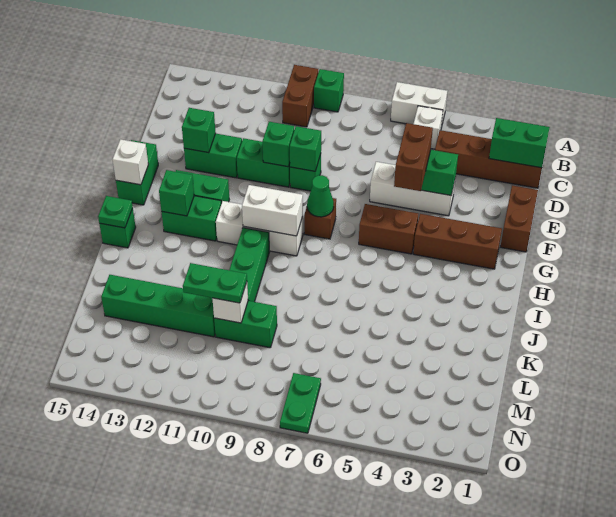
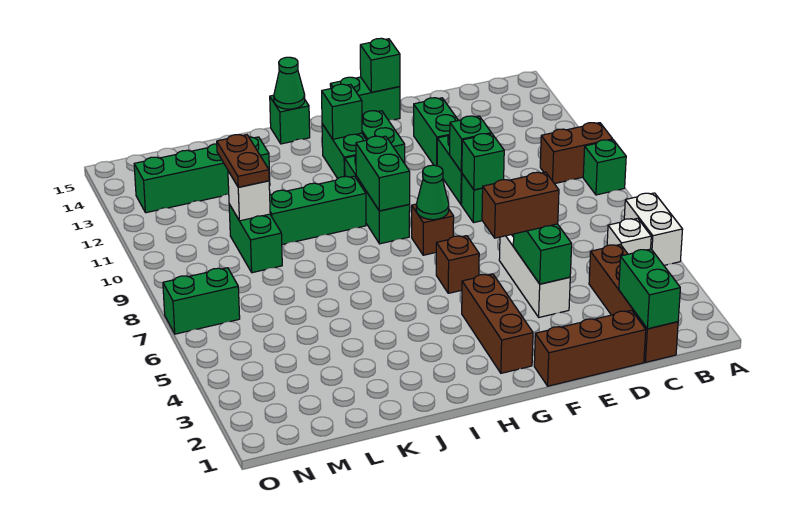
brown 1x2 brick [501,186,538,252] -> brown 1x3 brick [534,310,646,386]
green 1x1 brick [182,108,216,153] -> green 1x1 brick moved to [360,38,400,92]
brown 1x2 brick [359,204,418,254] -> brown 1x1 brick [436,236,479,293]
white 1x1 brick [113,139,148,185] -> none
white 1x3 brick [216,201,303,256] -> green 1x3 brick [345,156,410,244]
white 1x2 brick [242,185,303,236] -> green 1x2 brick [356,136,410,211]
green 1x1 plate [98,196,133,228] -> green 1x1 cone [274,57,305,109]
green 1x2 plate [183,263,247,303] -> brown 1x2 plate [217,135,269,187]
green 1x4 brick [101,275,215,337] -> green 1x4 brick turned to [134,137,270,213]
green 1x2 plate [280,373,321,433] -> green 1x2 brick [163,268,240,334]

